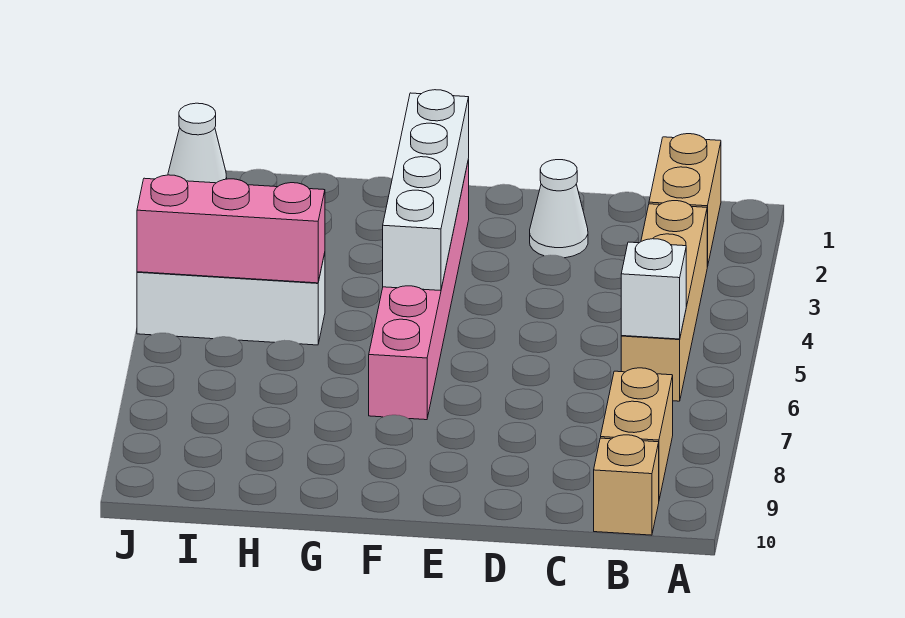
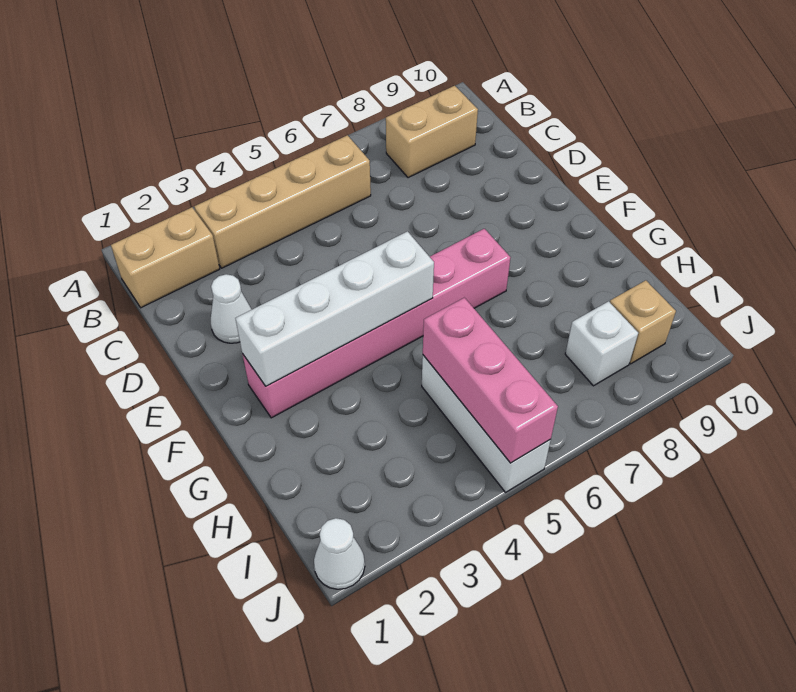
white 1x1 brick [621,239,686,339] -> white 1x1 brick moved to [565,301,638,386]
tan 1x1 brick [594,435,659,535] -> tan 1x1 brick moved to [610,280,676,364]

